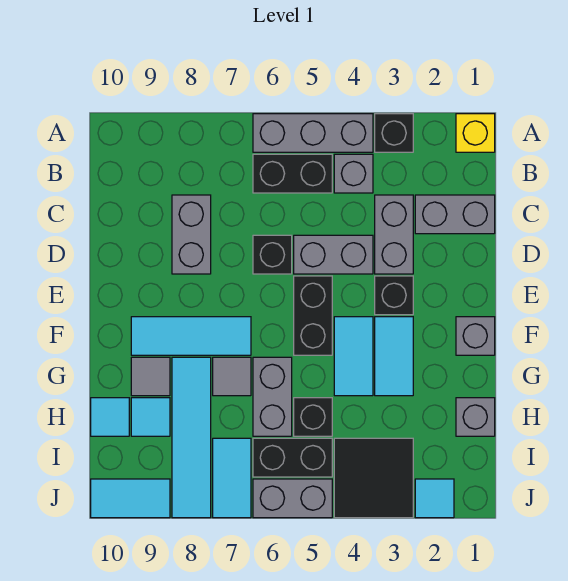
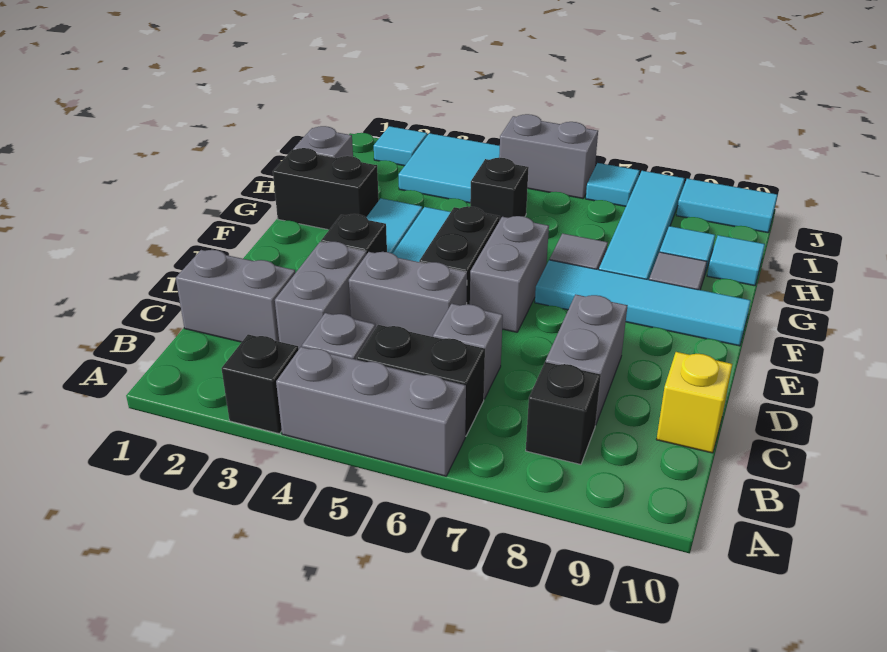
yellow 1x1 brick [456,114,495,152] -> yellow 1x1 brick moved to [656,352,732,453]
black 1x1 brick [253,235,292,274] -> black 1x1 brick moved to [526,362,601,465]
grey 1x1 brick [456,317,495,355] -> grey 1x1 brick moved to [433,304,503,399]
cyan 1x3 tile [131,317,251,355] -> cyan 1x4 tile [535,260,751,346]
grey 1x2 brick [253,357,292,436] -> grey 1x2 brick moved to [470,216,549,332]
black 2x2 tile [334,438,413,518] -> cyan 2x2 tile [399,133,500,203]
black 1x2 brick [253,438,332,477] -> black 1x2 brick moved to [273,148,379,230]
cyan 1x2 tile [213,438,251,518] -> cyan 1x1 tile [586,163,639,206]

